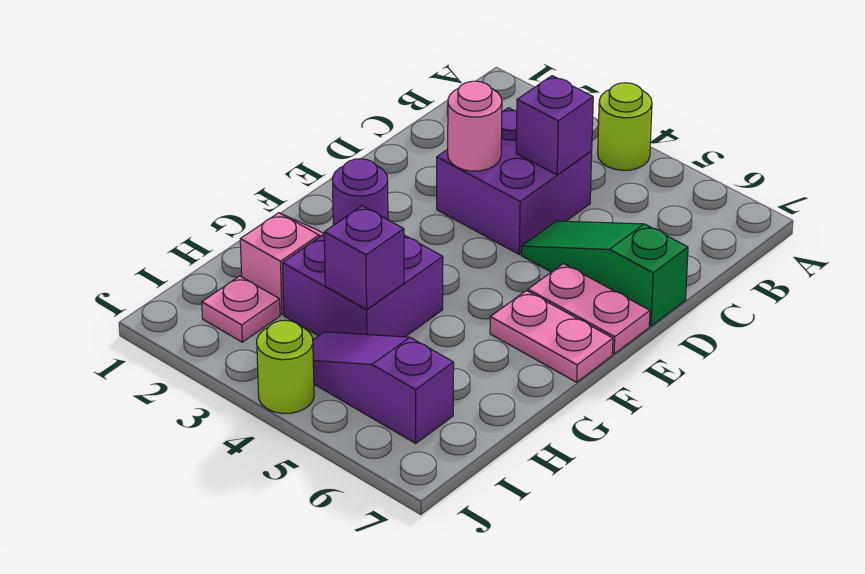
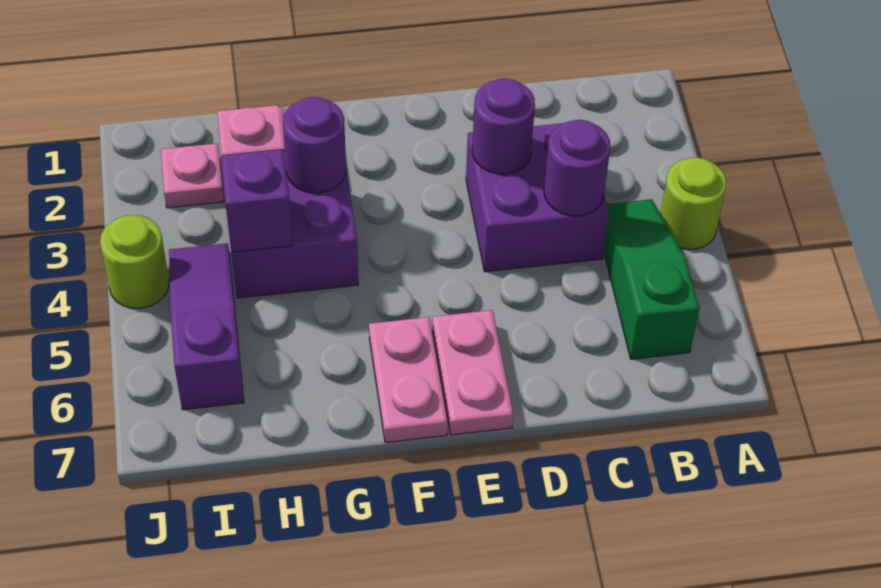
purple 1x1 brick [516,76,593,175] -> purple 1x1 round brick [544,120,610,216]
pink 1x1 round brick [448,81,502,171] -> purple 1x1 round brick [472,78,535,174]
green 1x3 slope [521,221,688,326] -> green 1x3 slope moved to [604,199,699,359]

